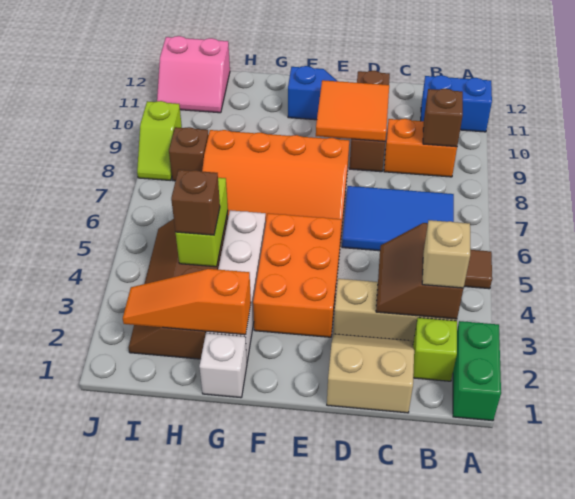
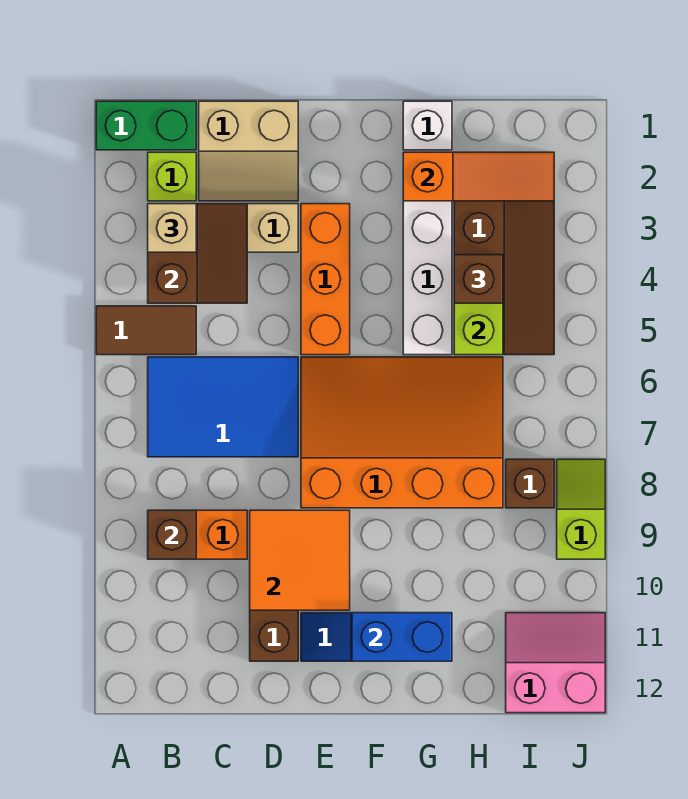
green 1x2 brick [453,321,501,421] -> green 1x2 brick turned to [96,101,196,150]
blue 1x2 brick [421,75,492,132] -> blue 1x2 brick moved to [352,613,452,661]
orange 2x3 brick [253,213,342,337] -> orange 1x3 brick [301,204,350,355]

